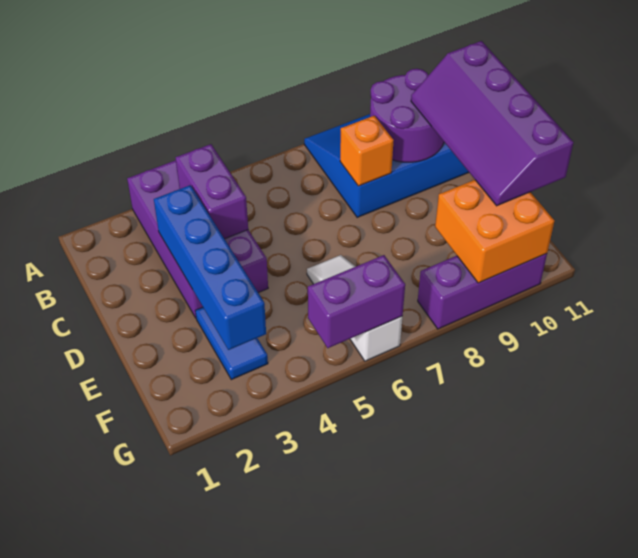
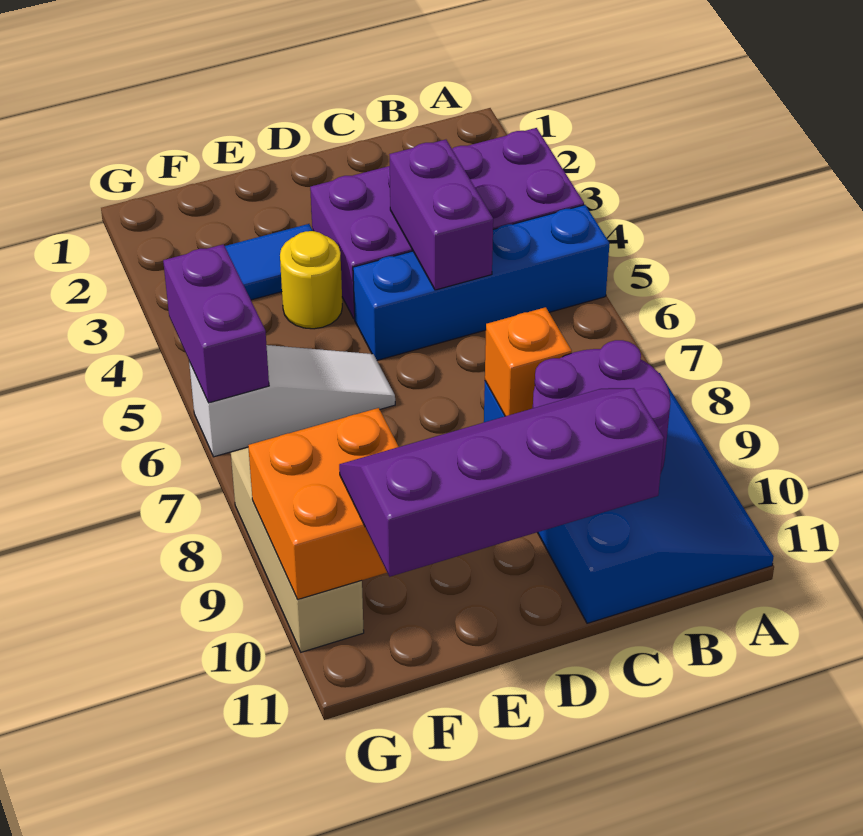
purple 1x2 brick [176,144,248,239] -> purple 1x2 brick turned to [389,140,493,290]
blue 1x4 brick [154,185,266,350] -> blue 1x4 brick moved to [353,205,609,360]
none -> yellow 1x1 round brick [280,231,342,329]
purple 1x3 brick [418,254,547,329] -> tan 1x3 brick [231,448,364,652]

